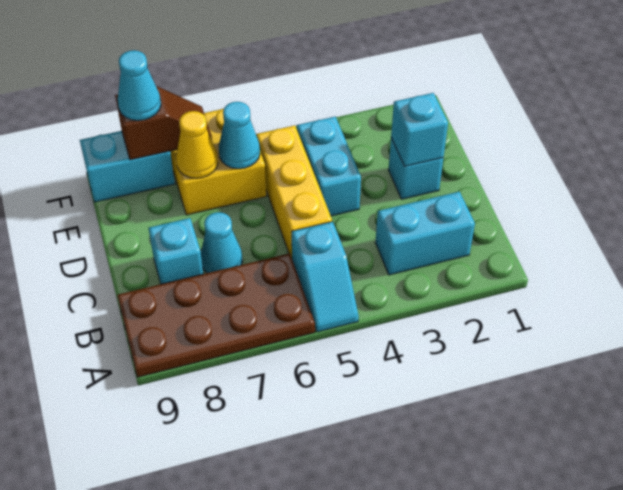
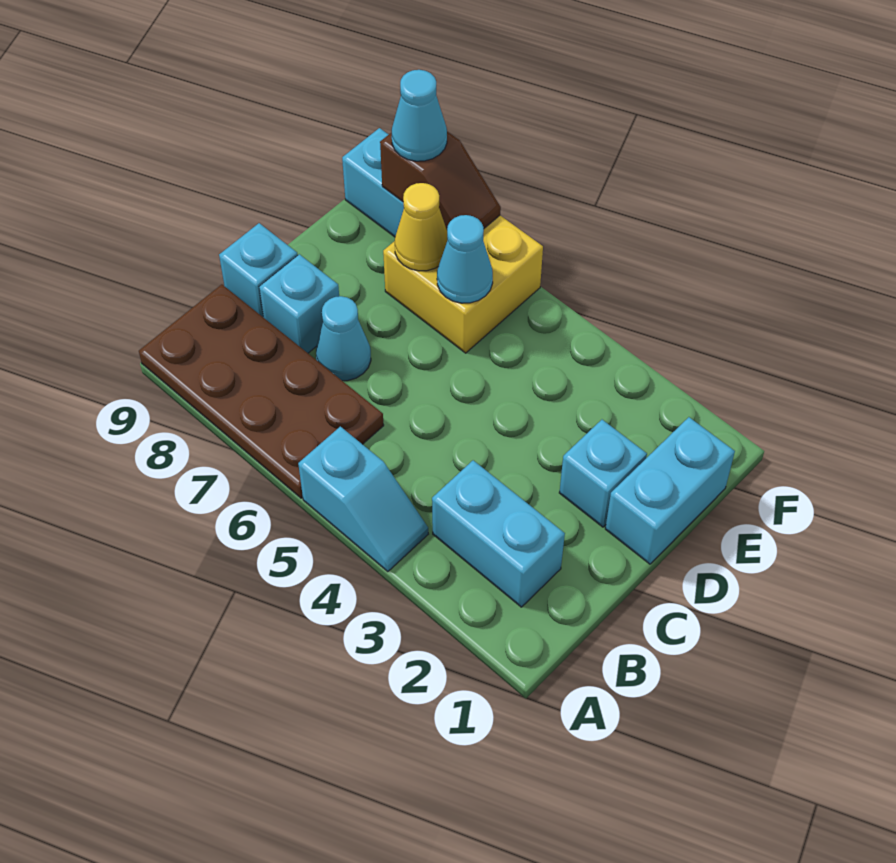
cyan 1x2 slope [292,222,359,332] -> cyan 1x2 slope turned to [298,427,428,572]
yellow 1x3 brick [256,125,332,257] -> none
cyan 1x1 brick [391,93,448,166] -> cyan 1x1 brick moved to [219,223,297,318]
cyan 1x2 brick [297,117,361,216] -> cyan 1x2 brick moved to [605,417,735,564]

